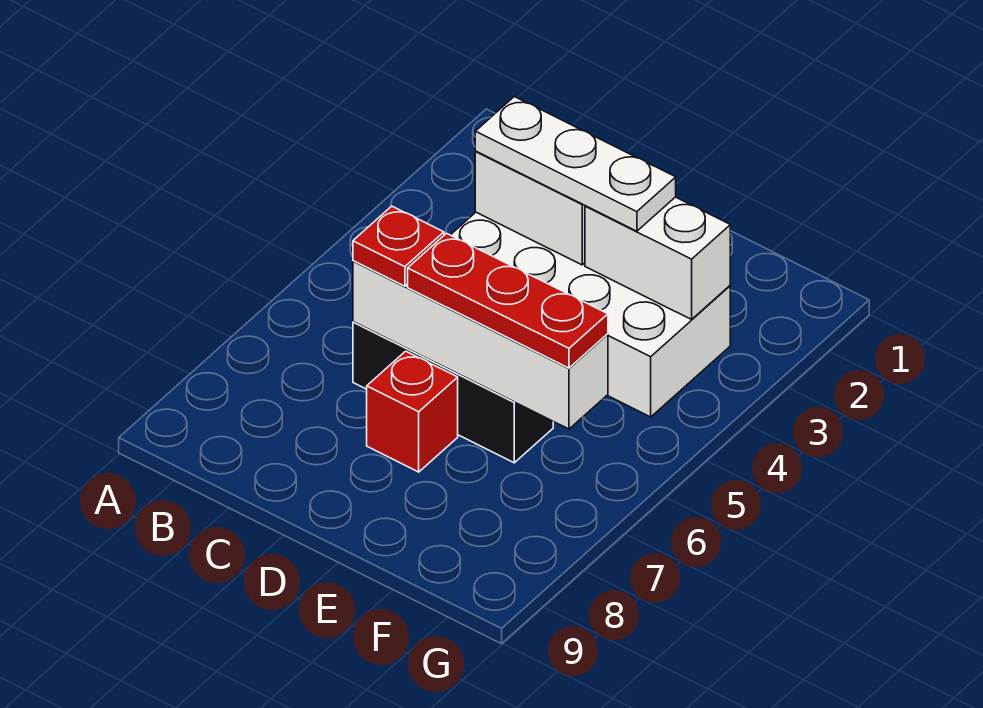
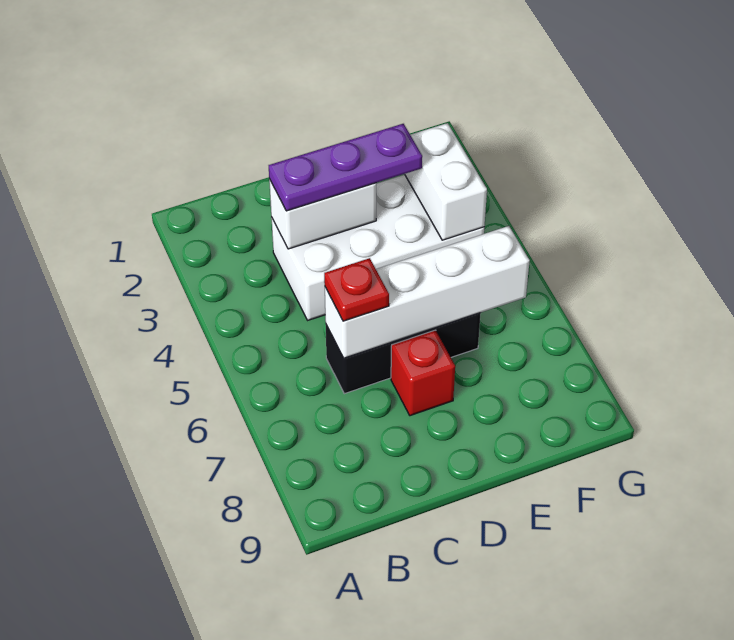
white 1x3 plate [475,97,676,231] -> purple 1x3 plate [269,124,422,211]
red 1x3 plate [408,233,608,368] -> none
white 1x2 brick [585,197,730,319] -> white 1x2 brick turned to [405,123,487,240]

